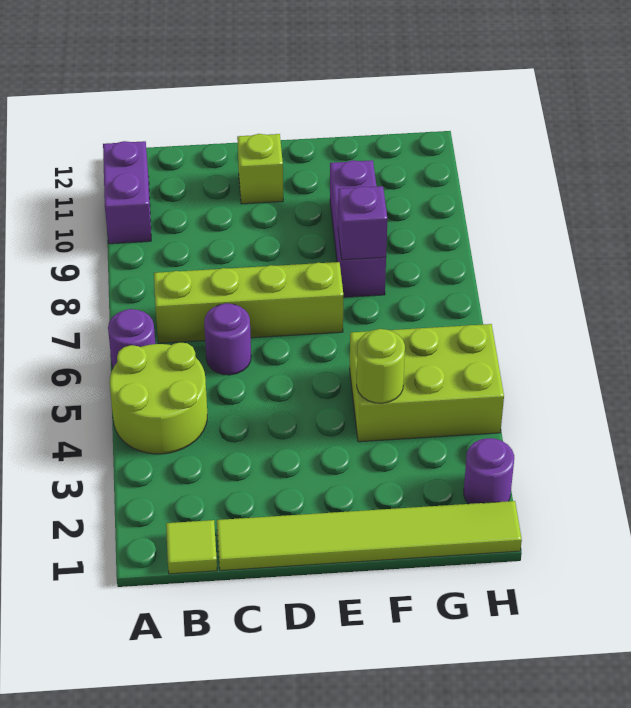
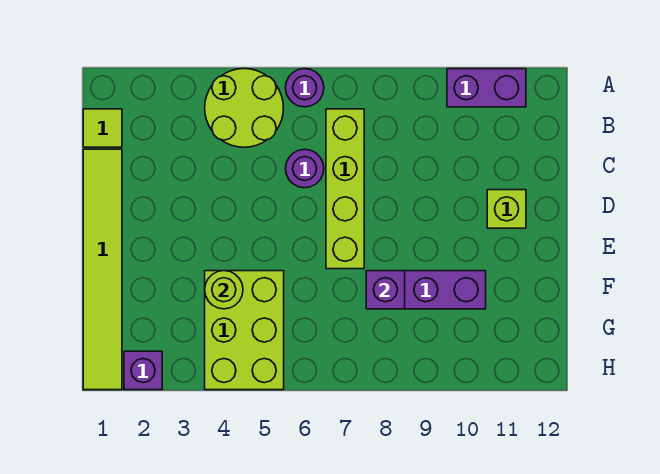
purple 1x1 round brick [464,438,514,504] -> purple 1x1 brick [124,351,162,390]

